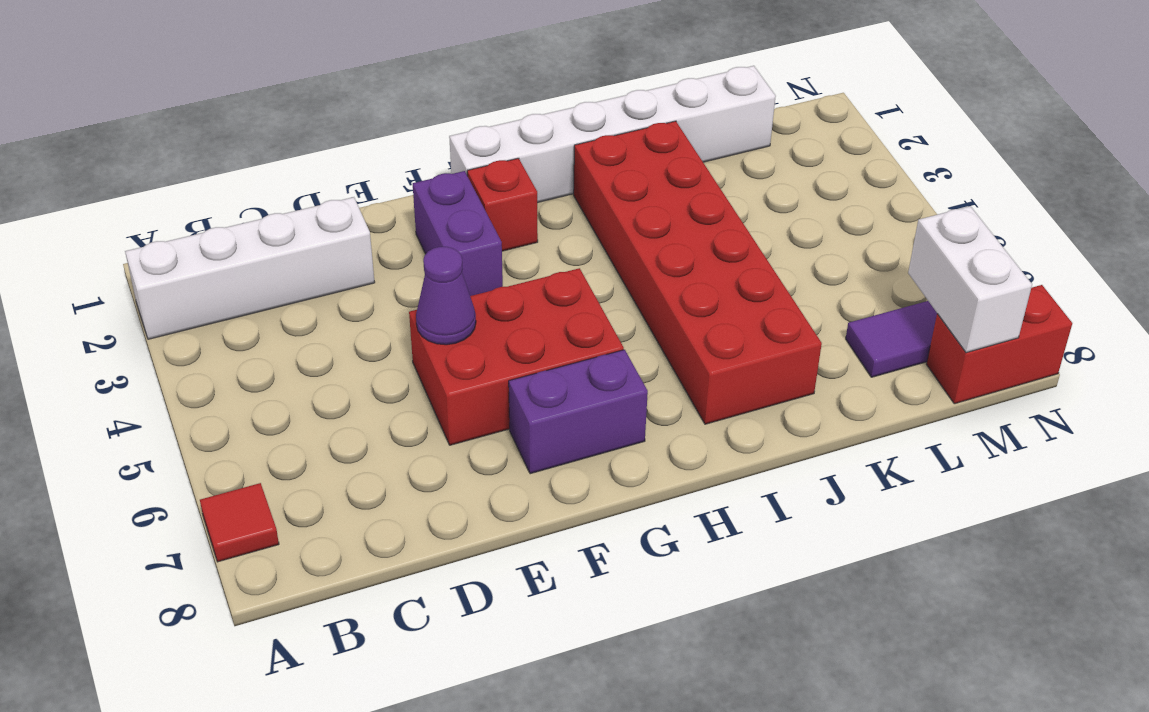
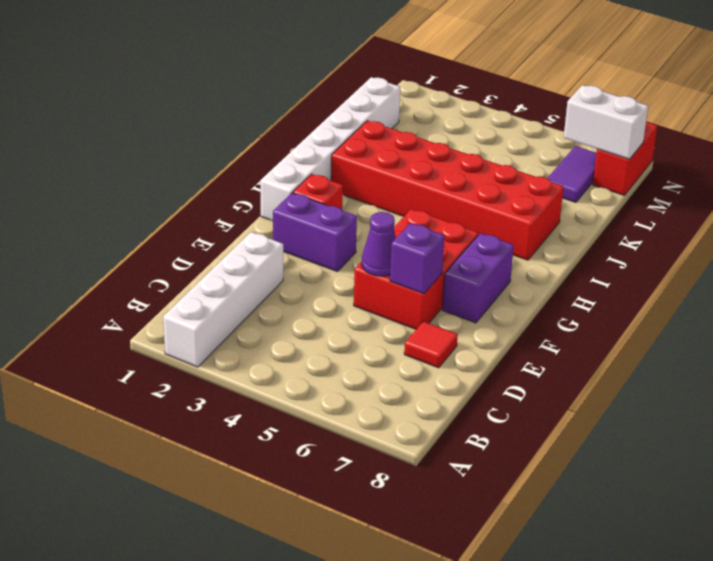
red 1x1 tile [200,483,279,562] -> red 1x1 tile moved to [404,321,458,368]
none -> purple 1x1 brick [390,223,445,294]

